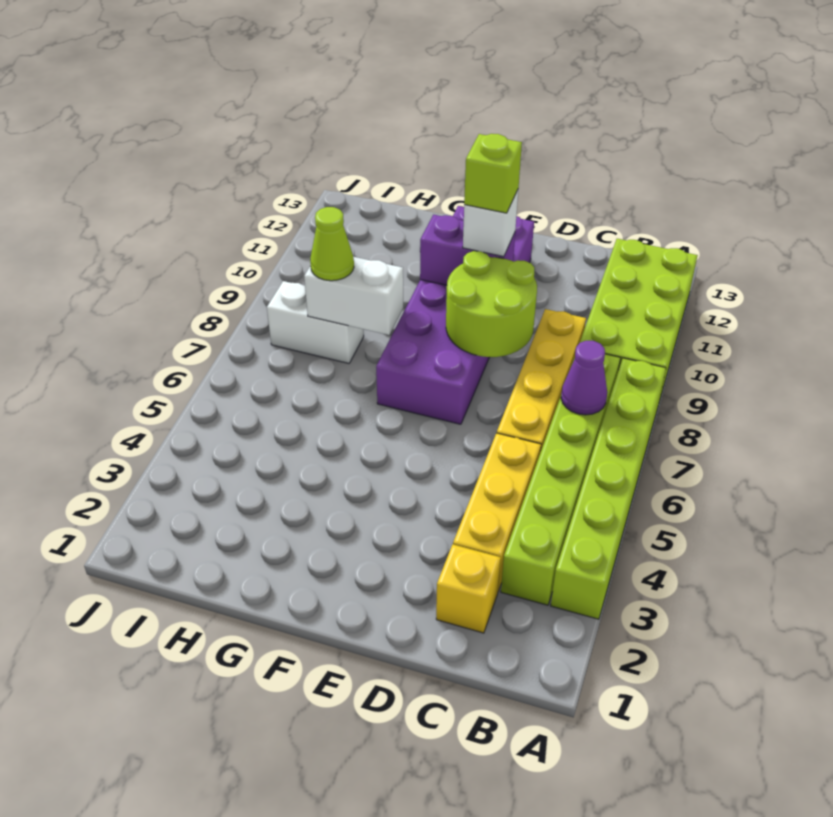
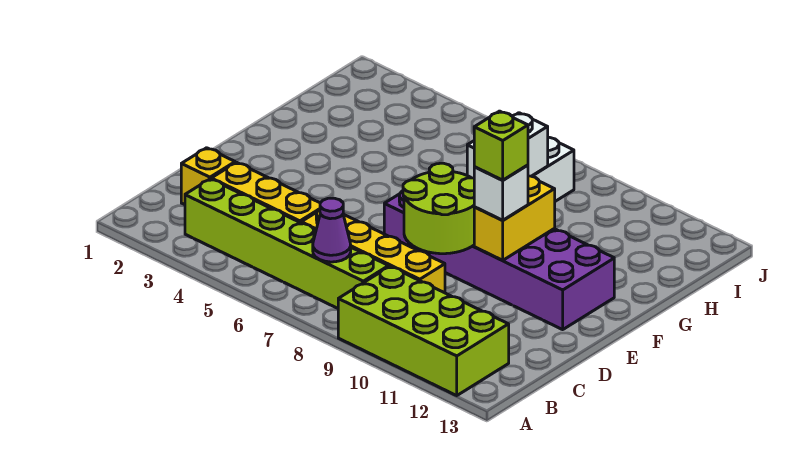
lime 1x6 brick [551,358,666,619] -> none
purple 1x2 brick [420,215,515,285] -> yellow 1x2 brick [474,176,555,260]
lime 1x1 cone [310,207,354,281] -> none

